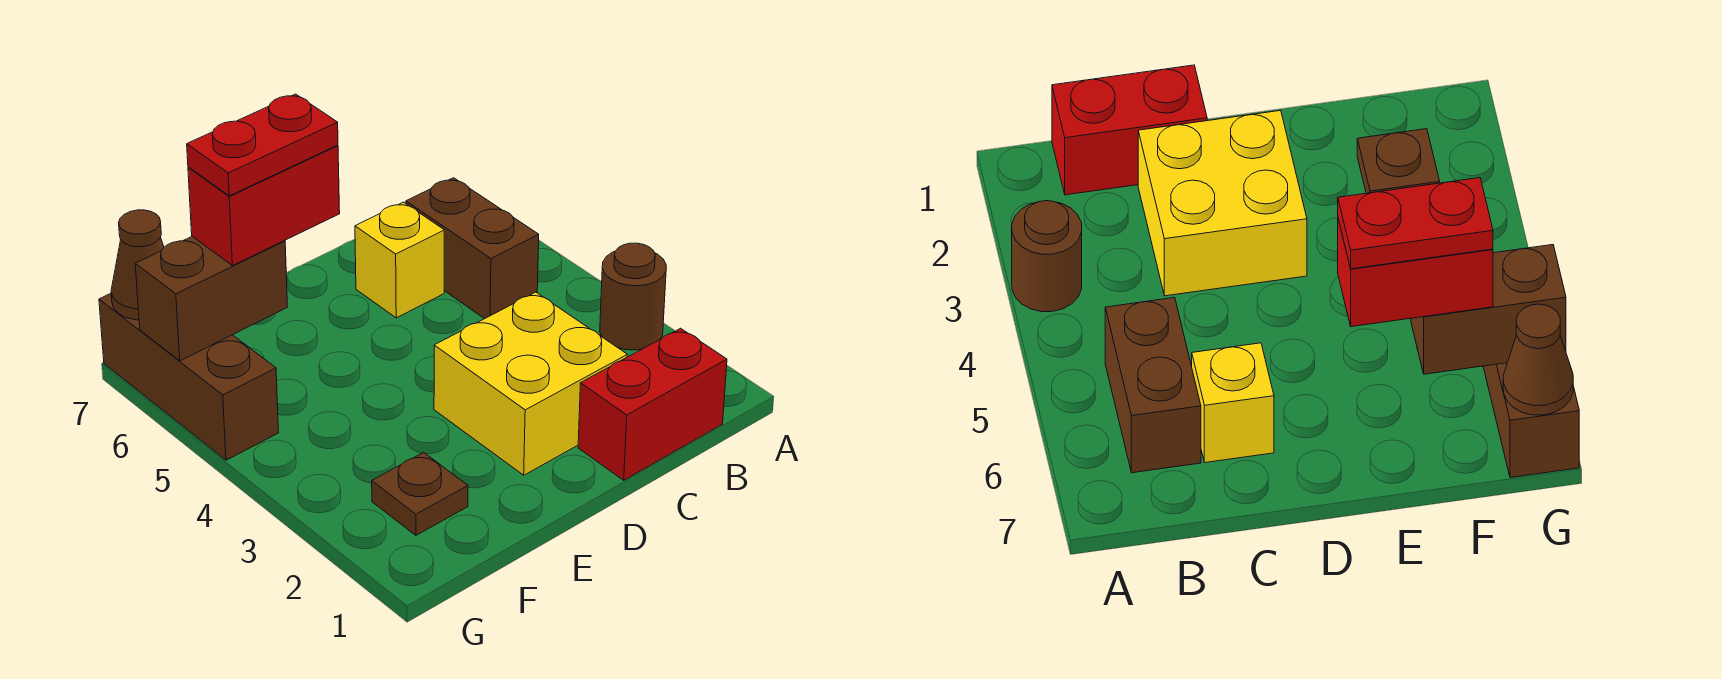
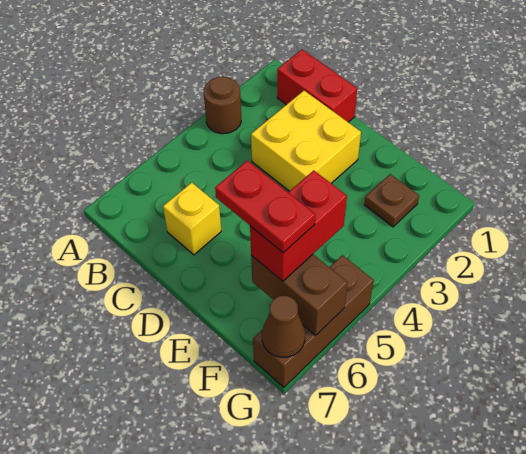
brown 1x2 brick [406,178,539,319] -> none
red 1x2 brick [188,145,340,266] -> red 1x2 brick turned to [250,170,347,281]

